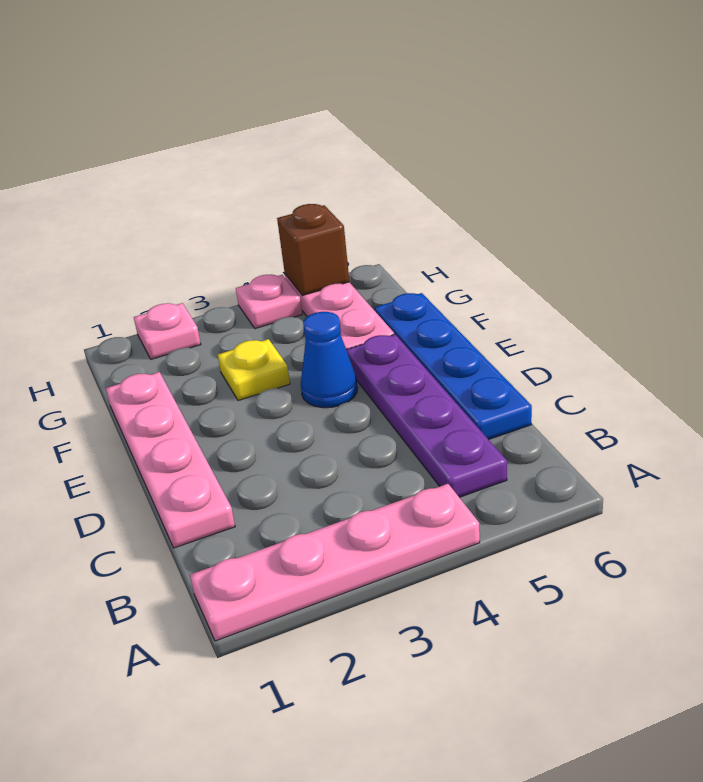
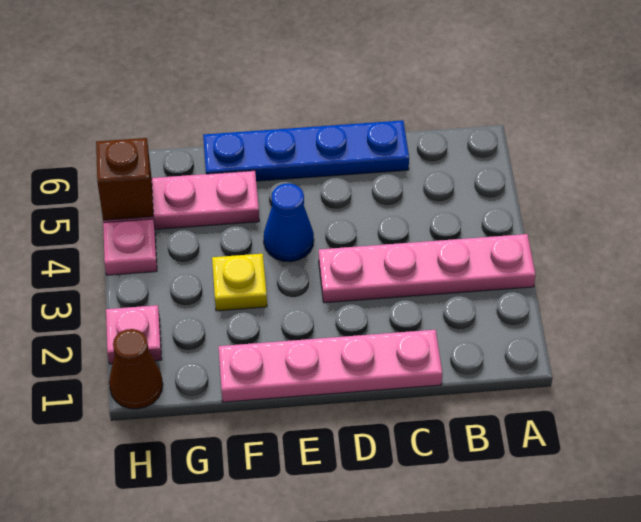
pink 1x4 plate [190,484,480,641] -> pink 1x4 plate turned to [319,234,536,303]
purple 1x4 plate [346,334,507,497] -> none
none -> brown 1x1 cone [109,329,163,409]

